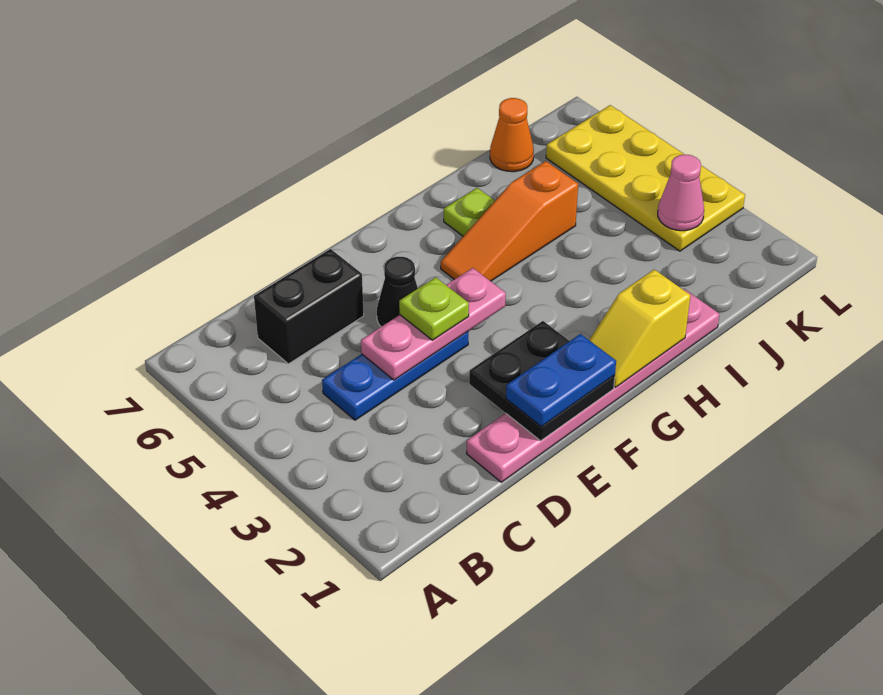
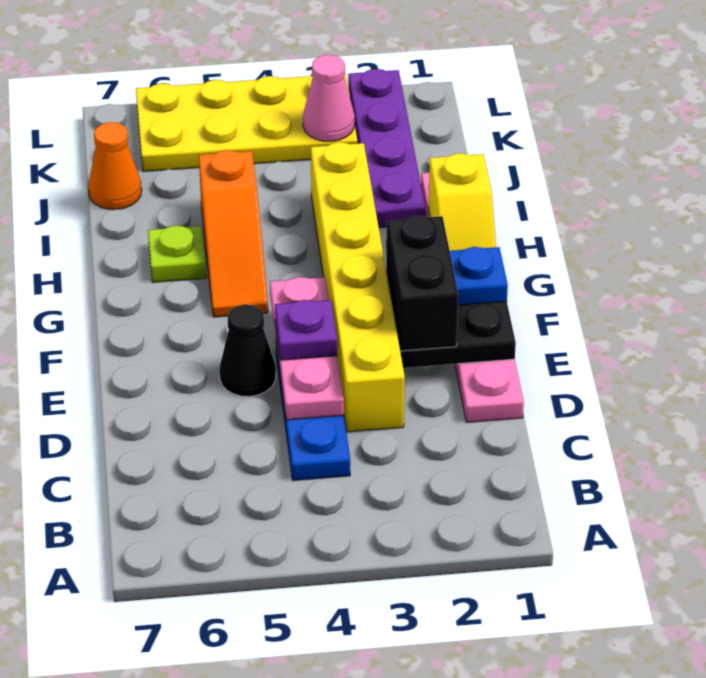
black 1x2 brick [254,249,364,364] -> black 1x2 brick moved to [386,216,458,351]
none -> yellow 1x6 brick [311,142,405,432]
blue 1x2 plate [506,334,616,427] -> blue 1x1 plate [450,247,508,305]
lime 1x1 plate [399,277,469,340] -> purple 1x1 plate [275,300,337,360]
none -> purple 1x4 plate [348,69,425,228]

